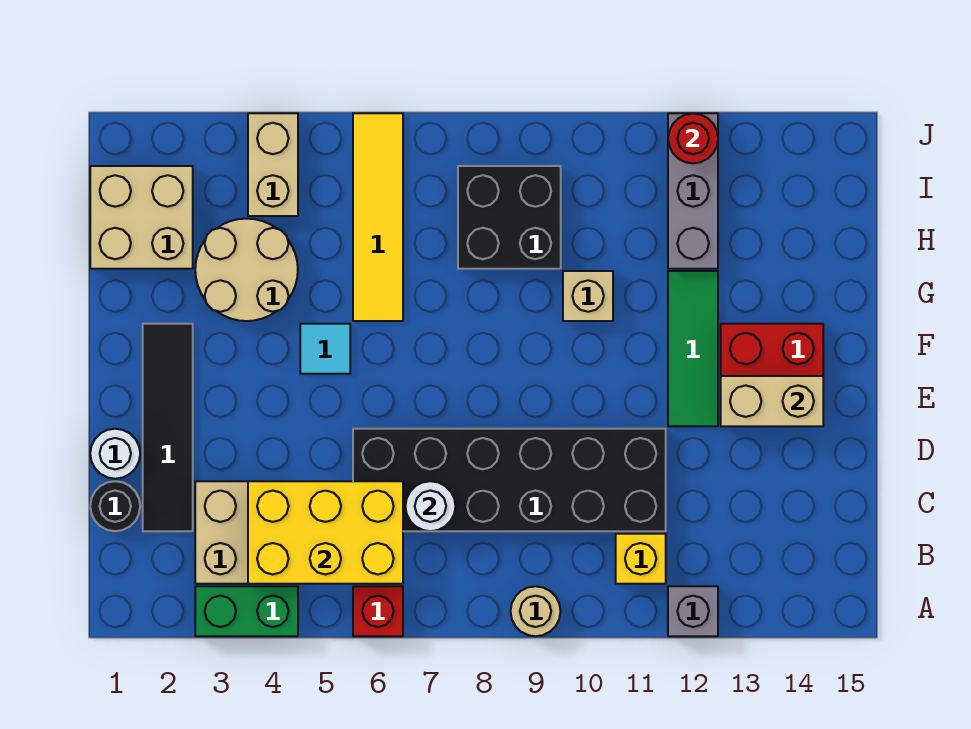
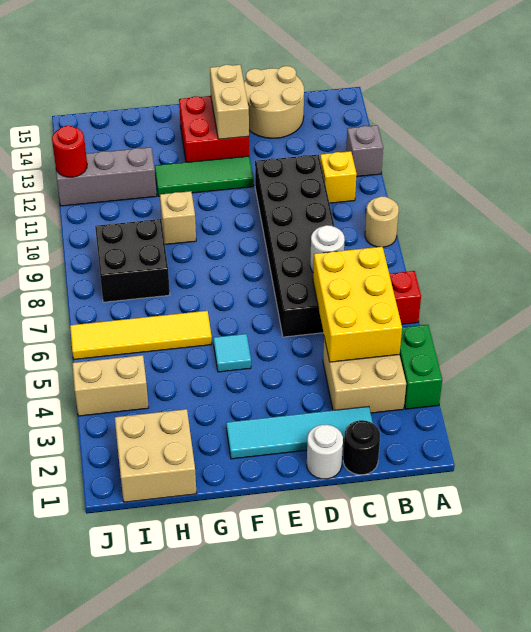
black 1x4 tile [143,324,193,531] -> cyan 1x4 tile [226,407,373,459]
tan 2x2 round brick [195,219,298,321] -> tan 2x2 round brick moved to [244,66,304,138]

